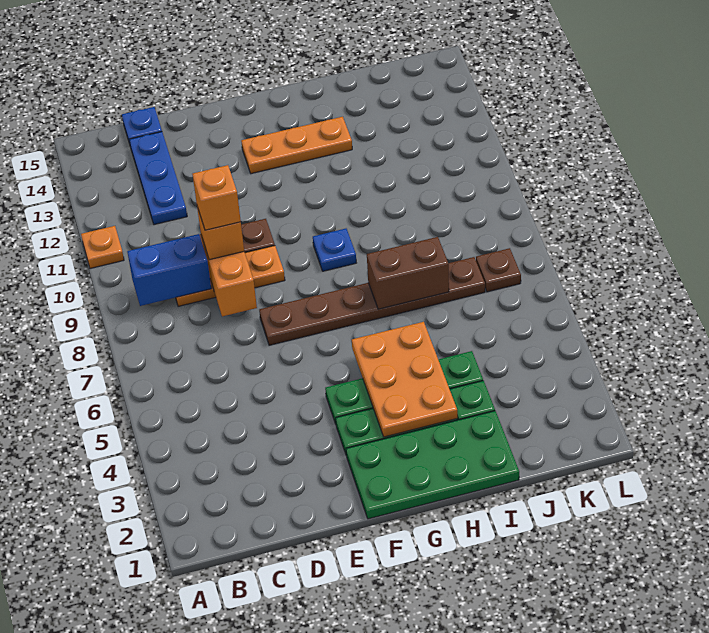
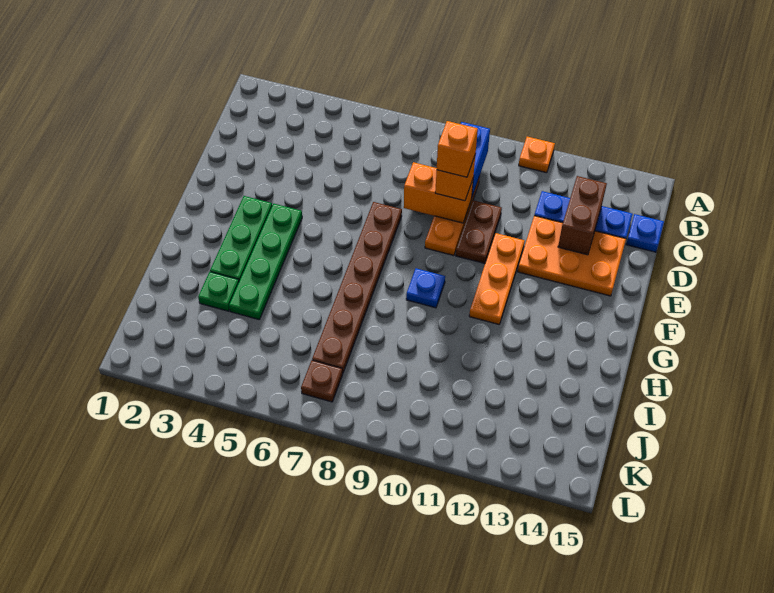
green 2x4 plate [346,411,519,519] -> none
orange 1x3 plate [241,117,352,174] -> orange 1x3 plate moved to [469,233,525,324]
orange 2x3 plate [352,322,457,437] -> orange 2x3 plate moved to [518,216,626,296]
brown 1x2 brick [367,237,449,309] -> brown 1x2 brick moved to [558,176,607,255]

